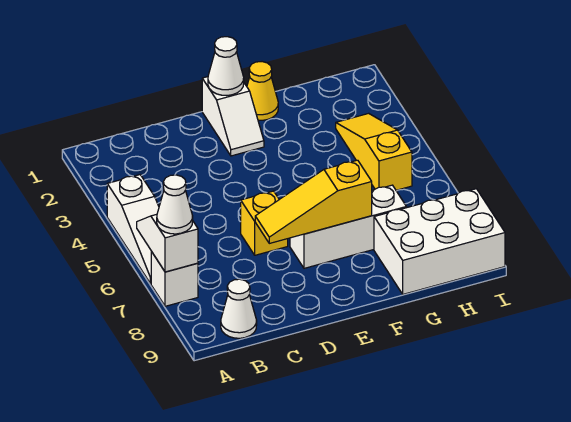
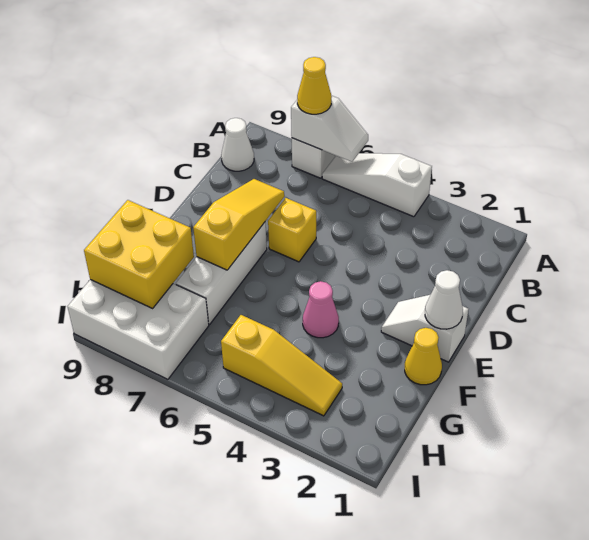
white 1x1 cone [157,175,193,234] -> yellow 1x1 cone [297,57,332,114]
none -> pink 1x1 cone [303,281,339,338]
white 2x3 brick [374,189,505,294] -> white 2x3 brick turned to [68,280,209,379]
none -> yellow 2x2 brick [84,200,194,308]

